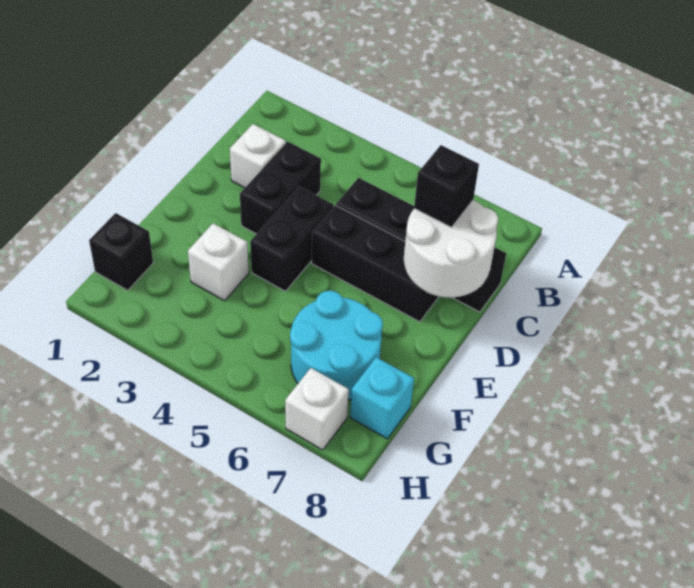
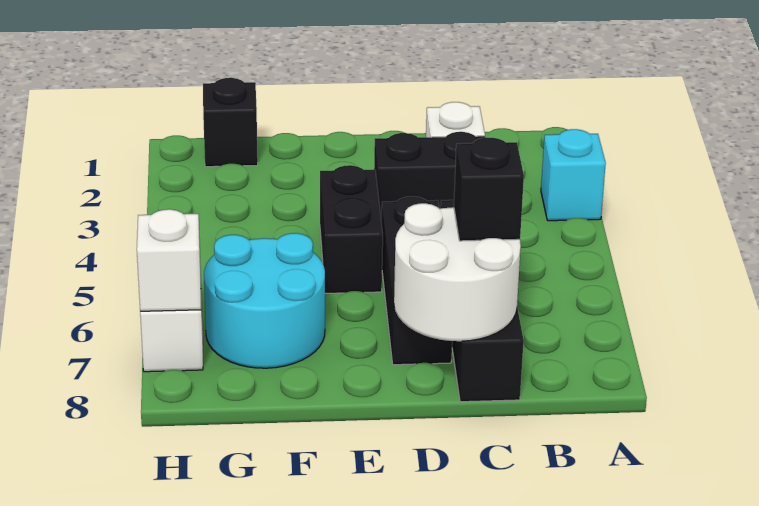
black 1x2 brick [250,187,333,291] -> black 1x2 brick turned to [320,165,383,293]
white 1x1 brick [188,223,249,301] -> white 1x1 brick moved to [137,209,201,311]
cyan 1x1 brick [350,357,414,439] -> cyan 1x1 brick moved to [541,129,606,221]

